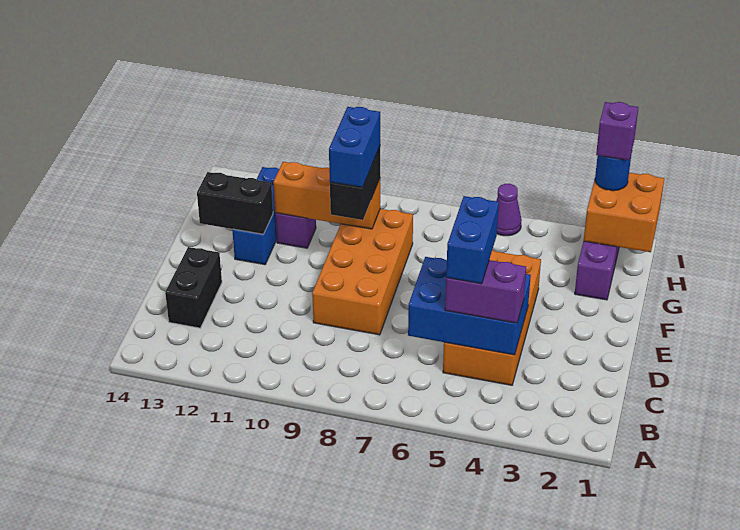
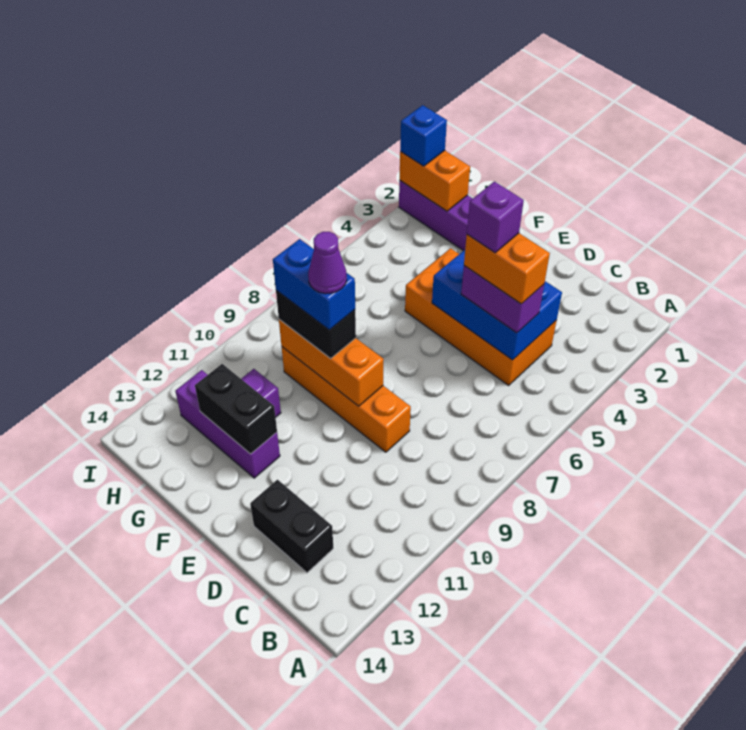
blue 2x3 brick [408,257,531,355] -> blue 2x3 brick turned to [432,250,562,360]
purple 1x2 brick [445,260,526,323] -> purple 1x2 brick turned to [461,266,544,333]
blue 1x2 brick [446,196,499,284] -> orange 1x2 brick [464,233,550,304]
orange 2x4 brick [312,209,413,335] -> orange 1x4 brick [282,347,411,452]
blue 1x3 brick [232,167,279,265] -> purple 1x3 brick [175,370,280,478]
black 1x2 brick [197,172,273,234] -> black 1x2 brick turned to [195,364,277,454]
orange 1x3 brick [273,162,380,229] -> orange 1x3 brick turned to [279,319,384,406]
orange 2x2 brick [584,173,664,252] -> orange 1x2 brick [399,151,470,211]
blue 1x1 round brick [595,156,631,191] -> blue 1x1 brick [400,105,447,166]
purple 1x1 brick [596,102,638,160] -> purple 1x1 brick moved to [467,181,524,253]
purple 1x1 cone [496,184,522,236] -> purple 1x1 cone moved to [308,232,347,294]

